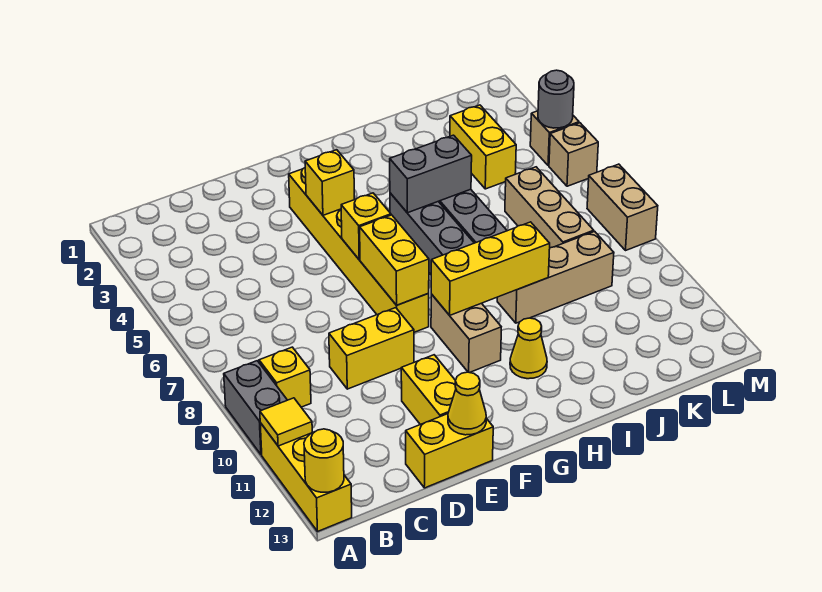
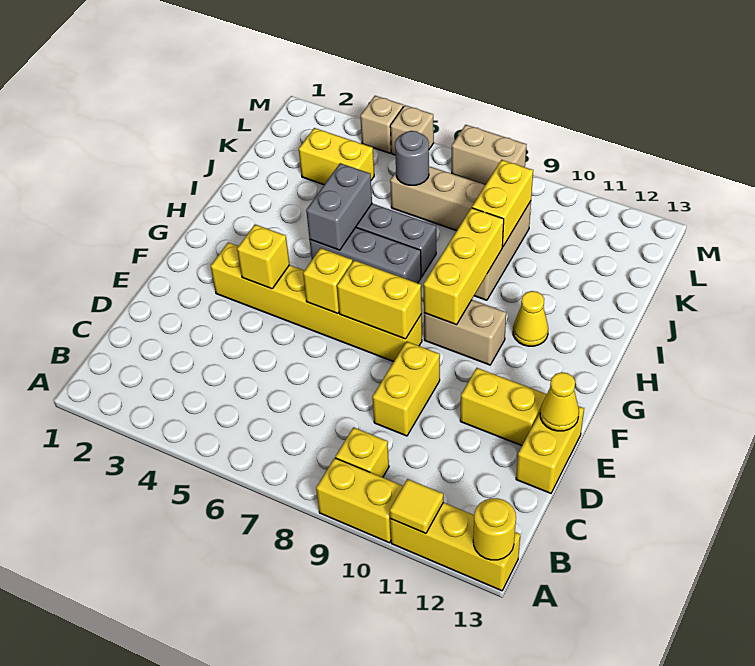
grey 1x2 brick [224,361,287,455] -> yellow 1x2 brick [316,458,403,543]
none -> yellow 1x2 brick [472,160,533,247]
grey 1x1 round brick [538,70,574,128] -> grey 1x1 round brick moved to [395,131,429,185]

